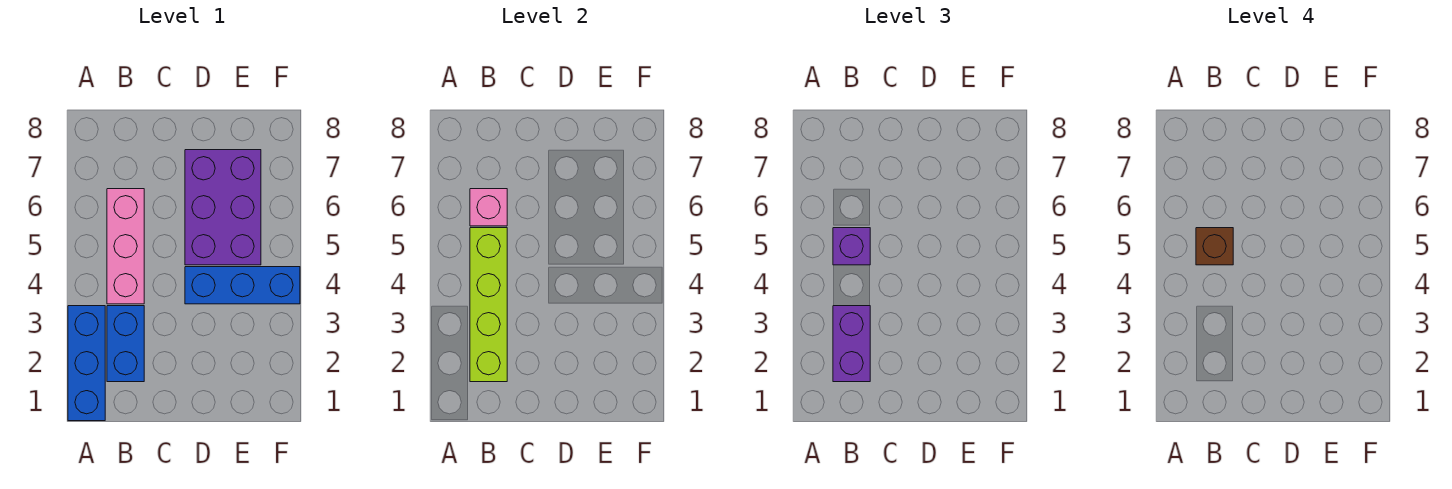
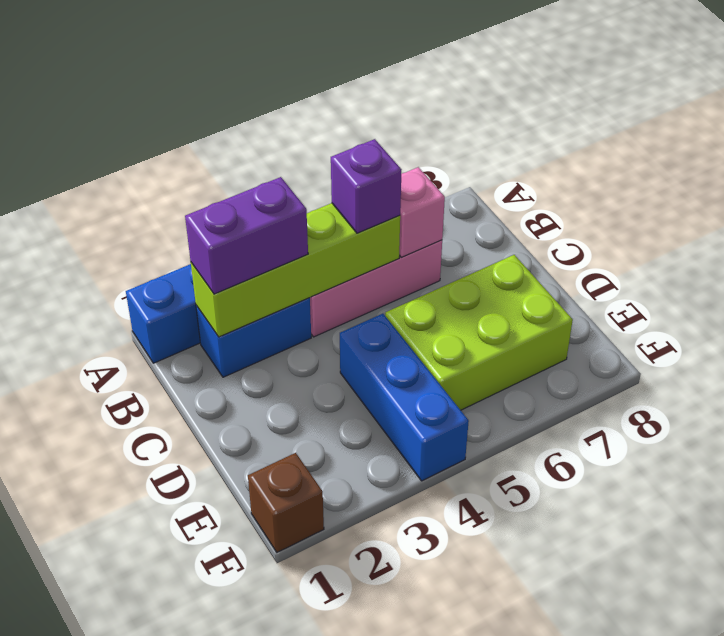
brown 1x1 brick [1196,228,1233,265] -> brown 1x1 brick moved to [248,453,324,552]
purple 2x3 brick [185,150,261,265] -> lime 2x3 brick [385,255,573,410]

